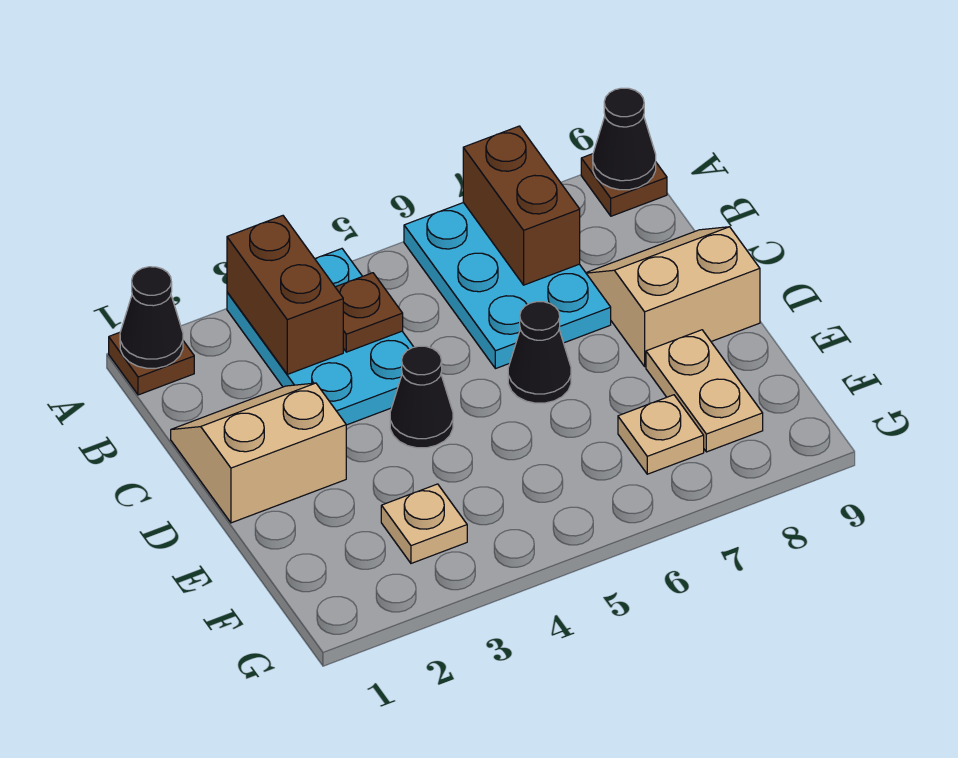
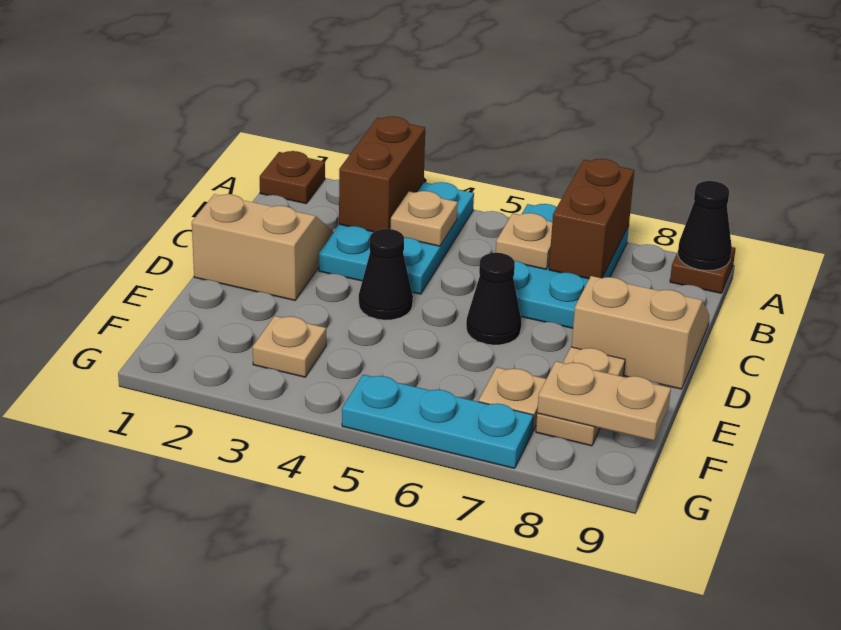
black 1x1 cone [120,267,183,368] -> none
brown 1x1 plate [335,273,403,352] -> tan 1x1 plate [391,191,458,246]
none -> tan 1x1 plate [496,213,552,269]
none -> tan 1x2 plate [537,361,671,441]
none -> cyan 1x3 plate [342,375,533,468]

